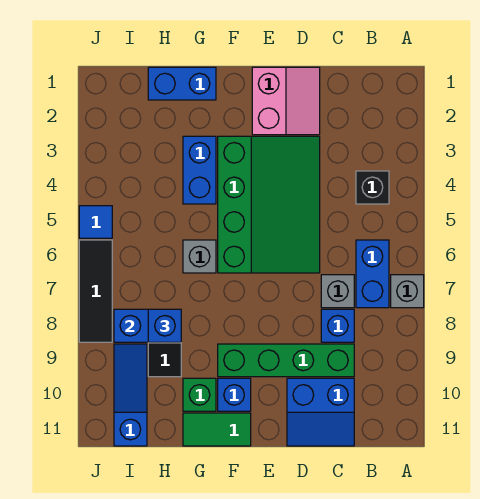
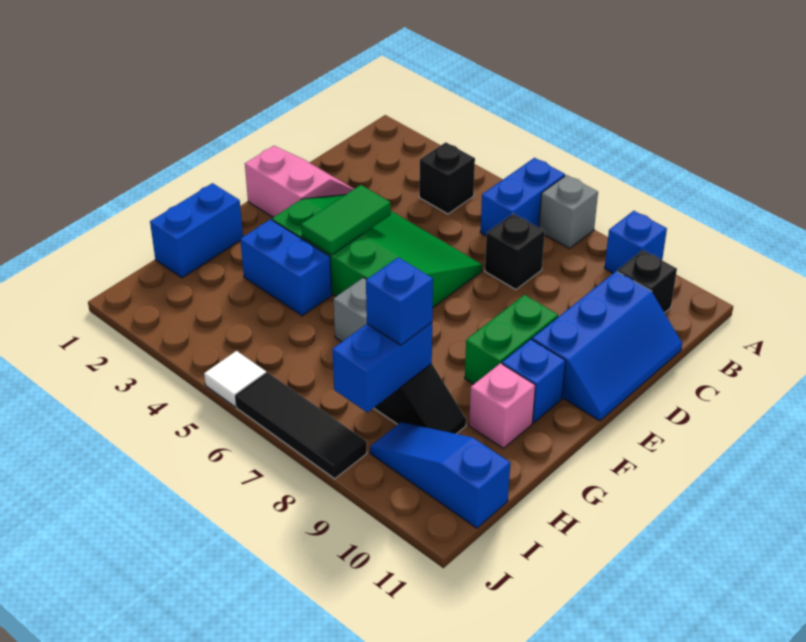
blue 1x2 brick [356,240,389,308] -> blue 1x2 brick turned to [480,158,565,236]
none -> black 1x1 brick [617,250,677,313]
grey 1x1 brick [321,275,354,308] -> black 1x1 brick [485,214,545,290]
blue 1x1 brick [321,309,354,342] -> blue 1x1 brick moved to [605,211,667,273]
green 1x4 brick [218,344,354,377] -> green 1x2 brick [465,295,558,384]
blue 2x2 slope [287,378,354,446] -> blue 2x3 slope [532,271,682,421]
green 1x2 tile [183,413,251,446] -> green 1x2 tile moved to [301,185,391,255]
green 1x1 brick [183,378,216,411] -> pink 1x1 brick [469,363,536,448]
blue 1x1 tile [79,206,112,238] -> white 1x1 tile [204,351,267,407]

